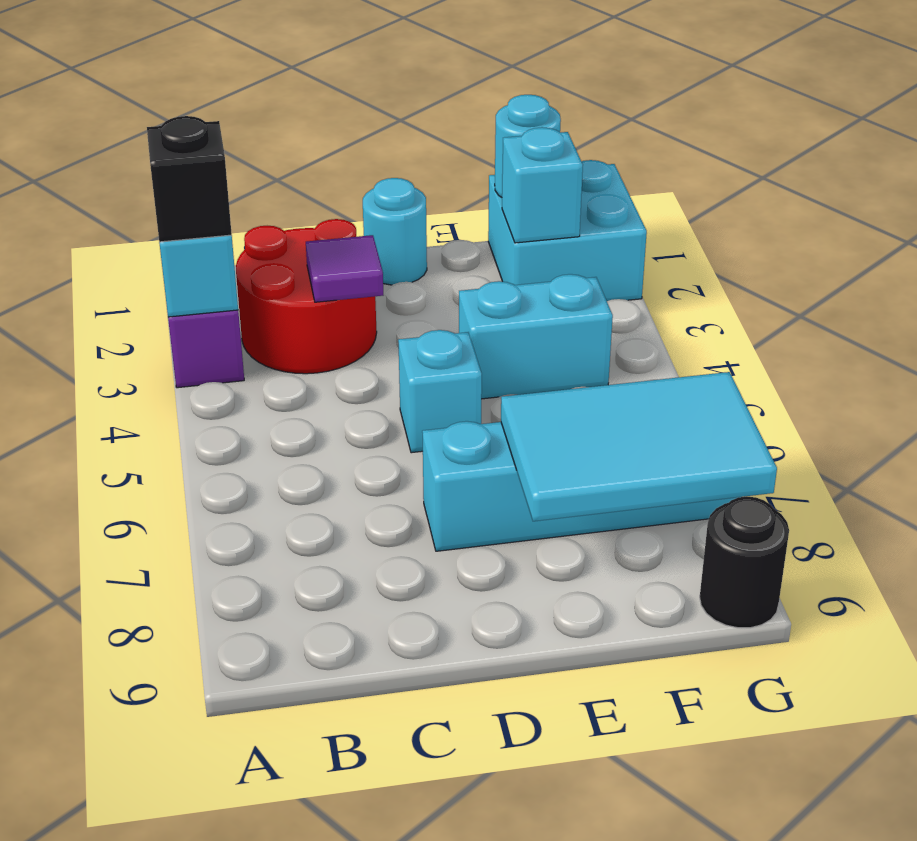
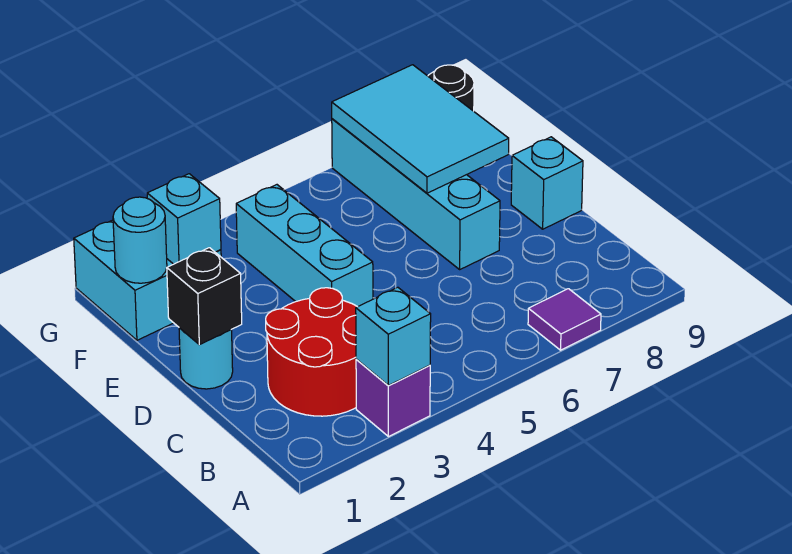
black 1x1 brick [147,116,232,242] -> black 1x1 brick moved to [167,248,242,345]
purple 1x1 tile [306,235,383,302] -> purple 1x1 tile moved to [528,289,601,350]
cyan 1x1 brick [398,330,482,453] -> cyan 1x1 brick moved to [511,137,583,229]
cyan 1x2 brick [459,274,613,399] -> cyan 1x3 brick [236,185,373,307]

